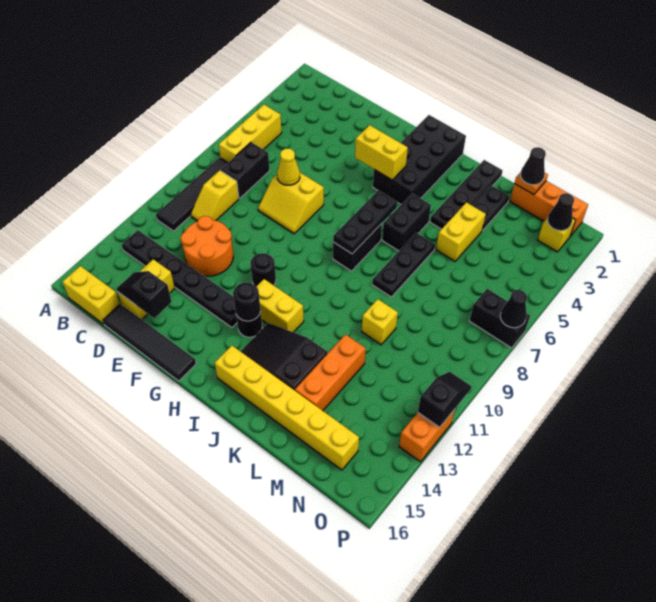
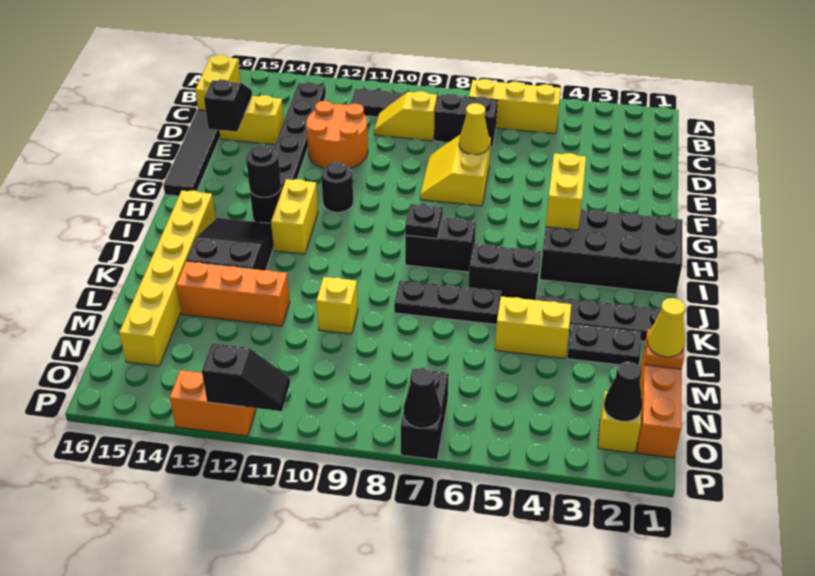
black 1x3 plate [333,190,397,254] -> black 1x1 plate [405,204,442,239]
black 1x1 cone [520,147,546,185] -> yellow 1x1 cone [647,298,685,357]

